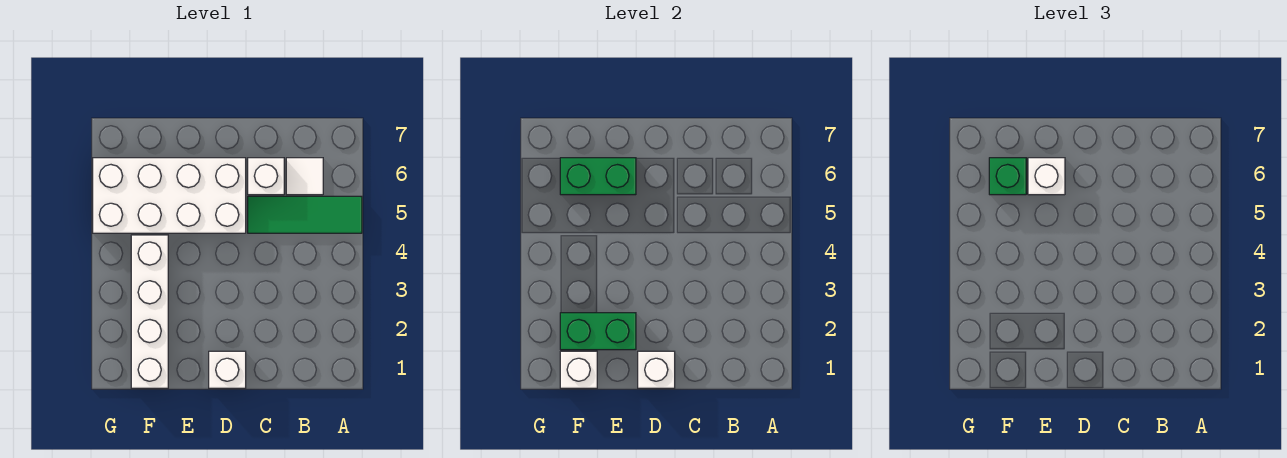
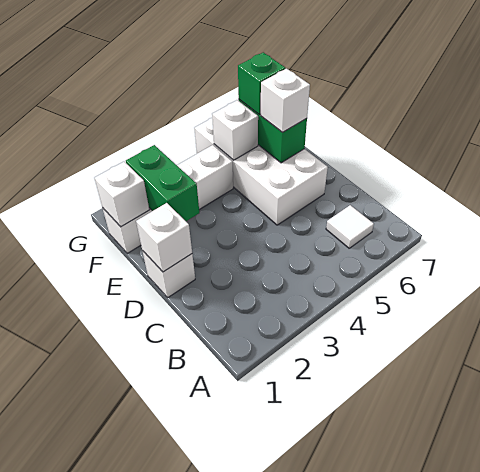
green 1x3 tile [248,196,362,233] -> none
white 1x1 brick [248,158,284,195] -> white 1x1 brick moved to [212,100,258,160]

